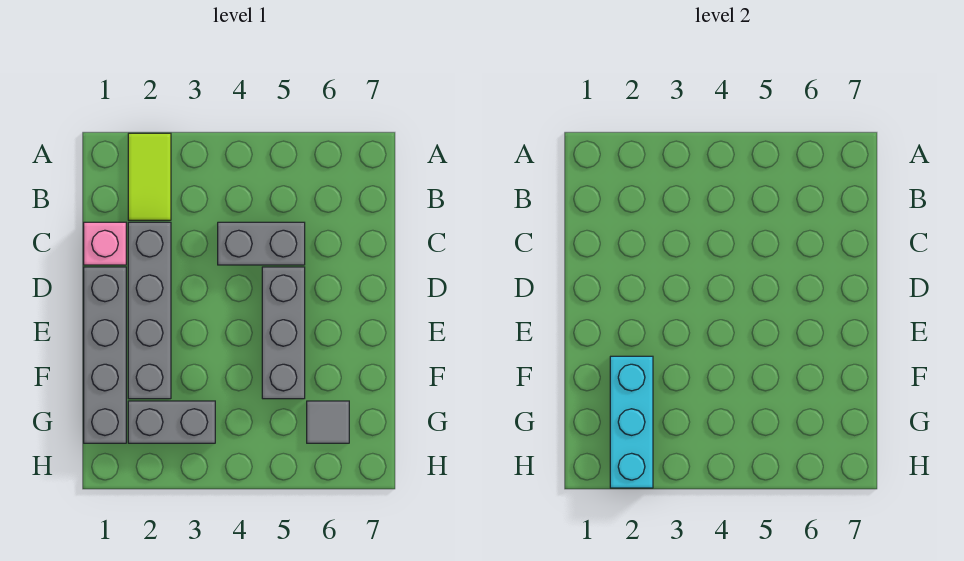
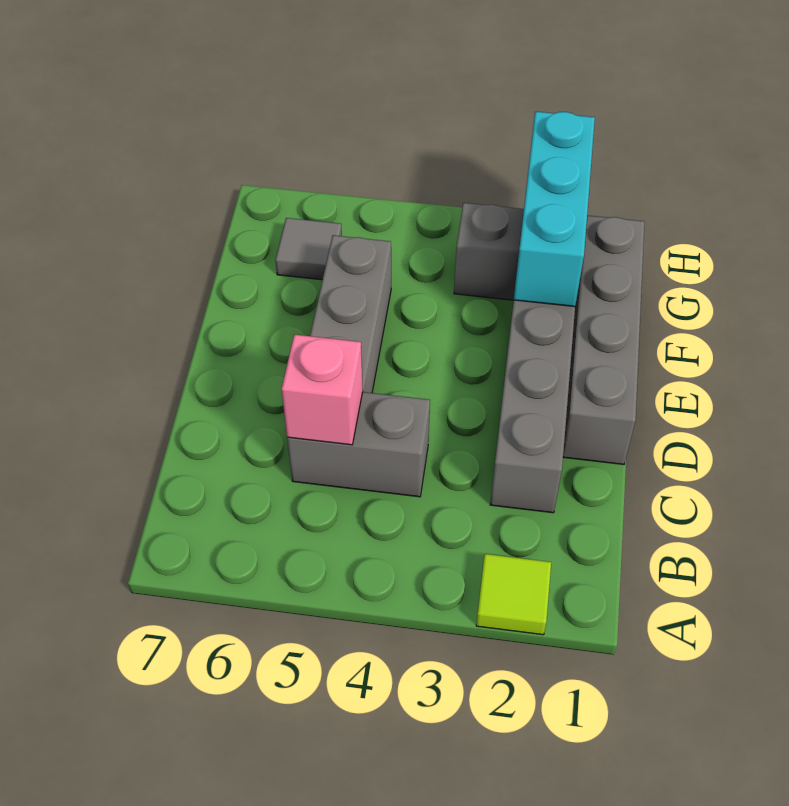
lime 1x2 tile [128,133,171,220] -> lime 1x1 tile [476,554,551,635]
pink 1x1 brick [84,222,126,265] -> pink 1x1 brick moved to [282,335,363,445]

